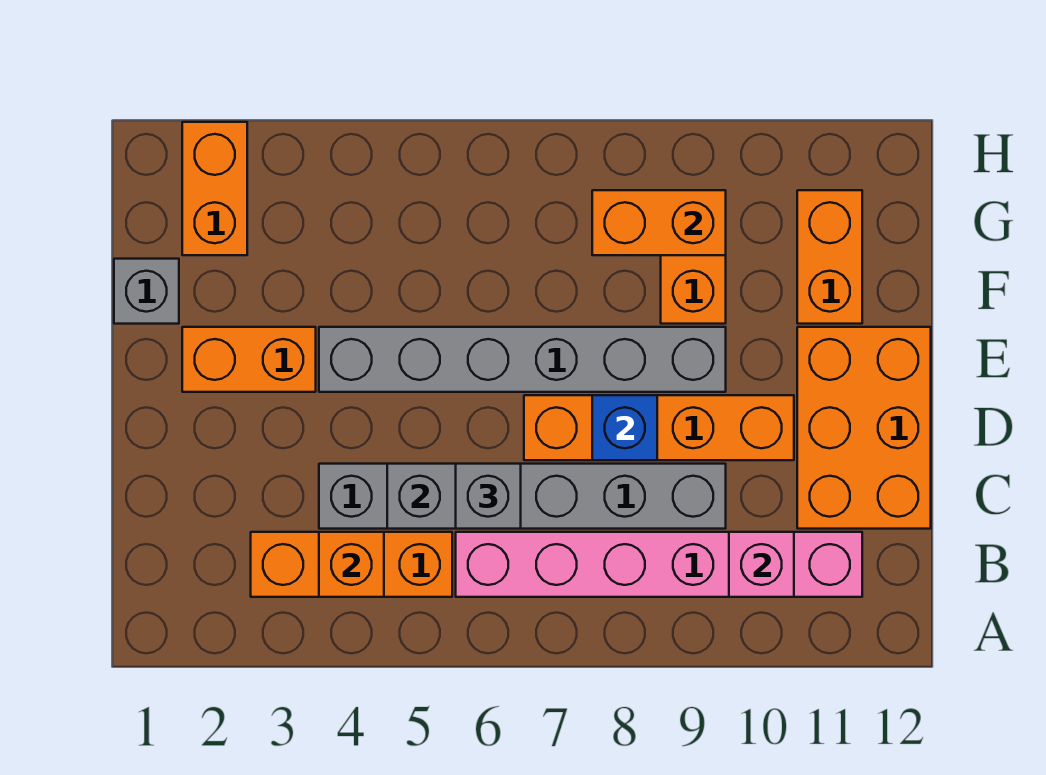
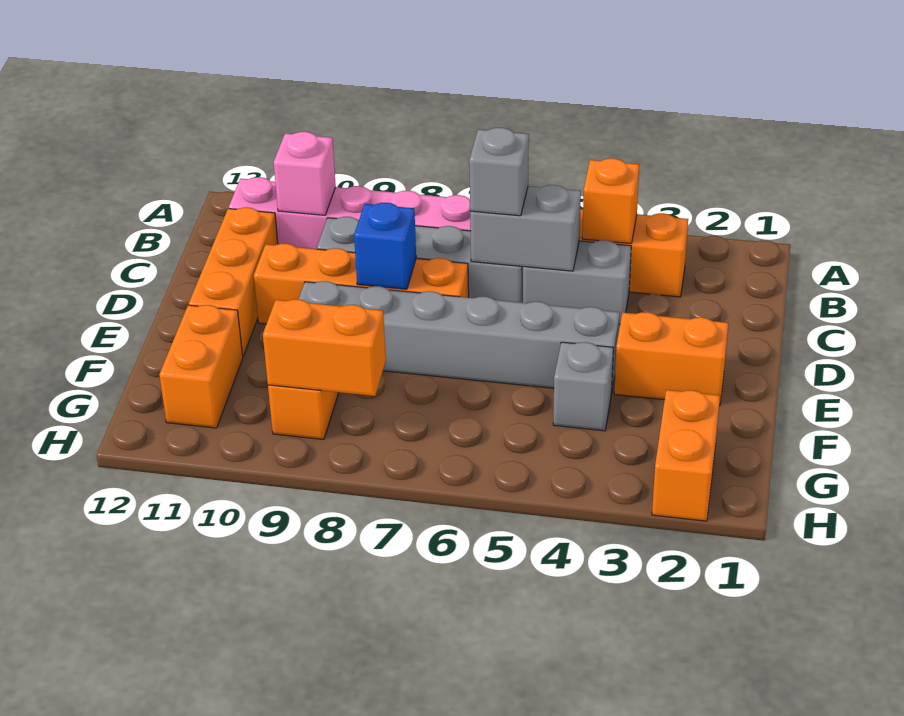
orange 2x3 brick [797,327,931,529] -> orange 1x3 brick [189,207,278,356]
grey 1x1 brick [114,259,179,324] -> grey 1x1 brick moved to [553,342,613,431]

